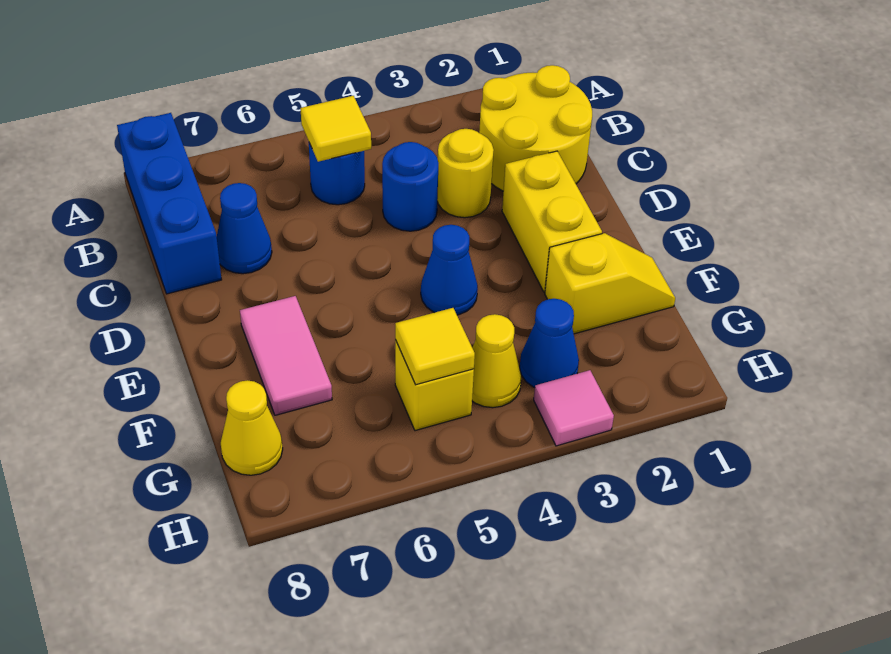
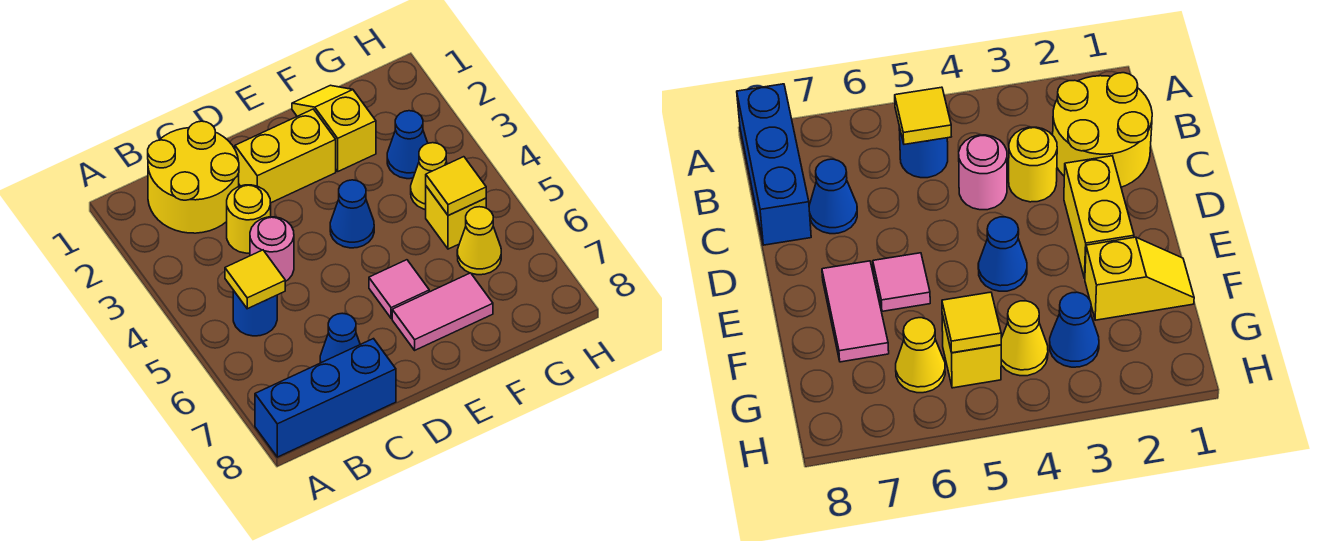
blue 1x1 round brick [382,142,438,231] -> pink 1x1 round brick [250,217,294,281]
yellow 1x1 cone [221,380,283,475] -> yellow 1x1 cone moved to [457,207,501,275]
pink 1x1 tile [534,370,614,446] -> pink 1x1 tile moved to [369,260,429,318]

